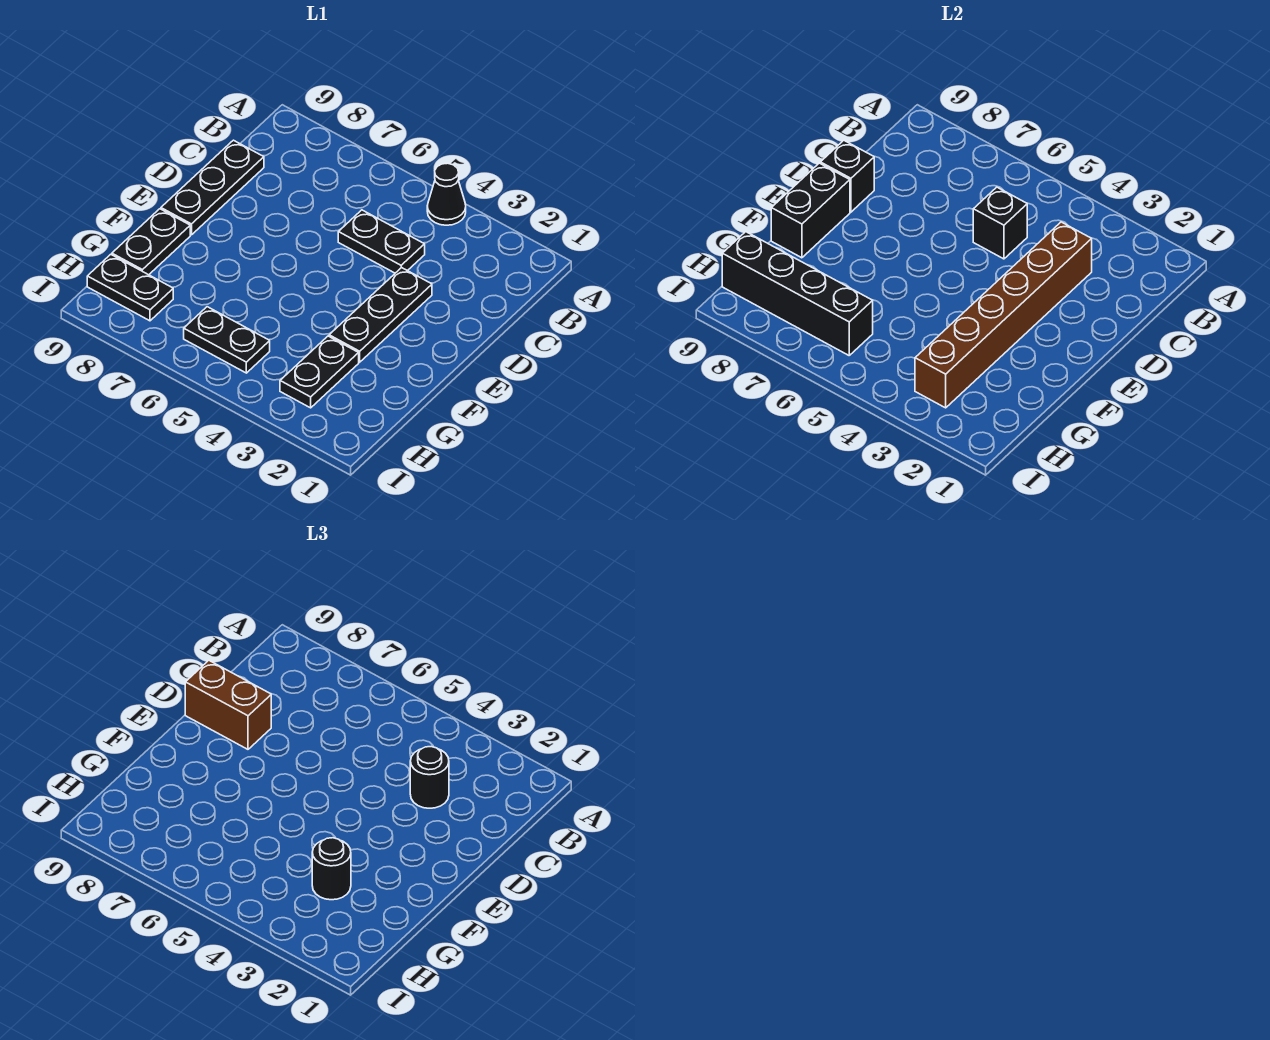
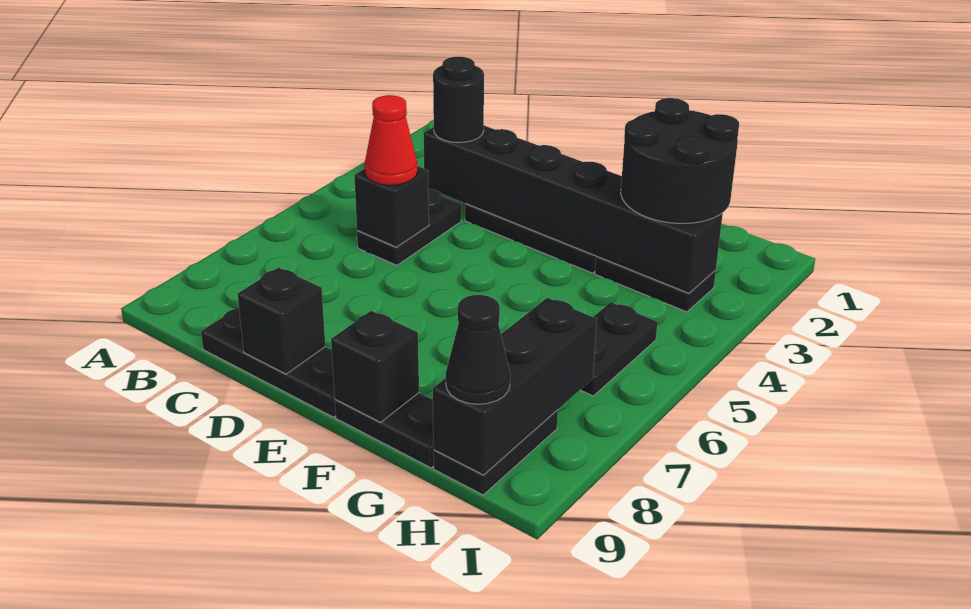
black 1x1 cone [427,163,466,225] -> black 1x1 cone moved to [446,295,510,404]
brown 1x6 brick [915,222,1092,408] -> black 1x6 brick [424,126,723,293]
none -> red 1x1 cone [365,95,417,185]
brown 1x2 brick [185,660,271,749] -> none
black 1x2 brick [771,163,850,258] -> black 1x1 brick [331,311,419,422]
black 1x1 round brick [312,838,351,900] -> black 2x2 round brick [621,98,739,224]
black 1x4 brick [722,232,873,355] -> black 1x3 brick [433,298,597,475]

